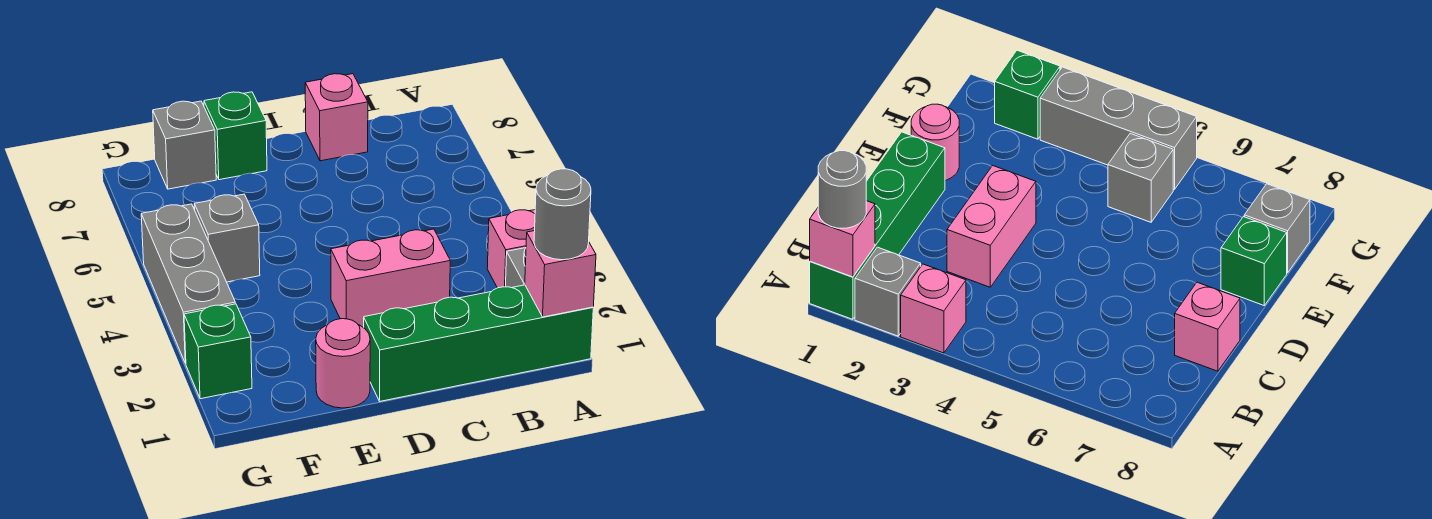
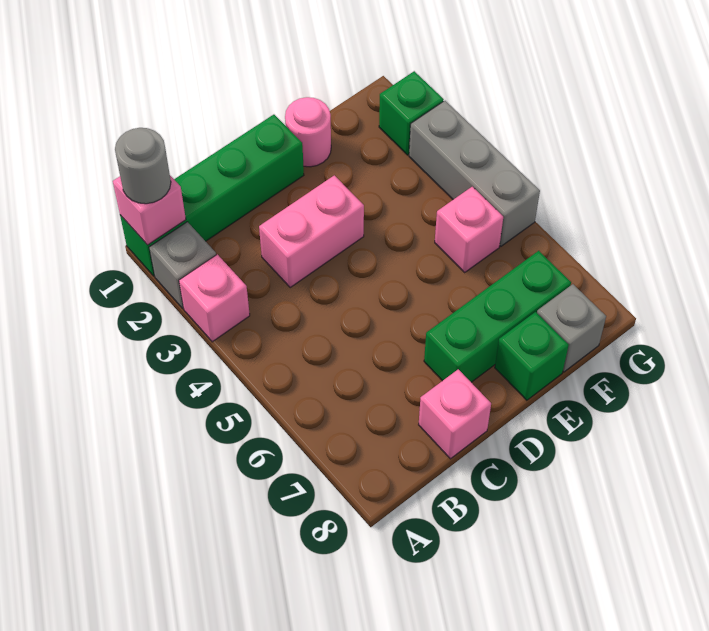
none -> green 1x3 brick [424,251,571,382]
grey 1x1 brick [194,194,260,282] -> pink 1x1 brick [435,187,503,272]

